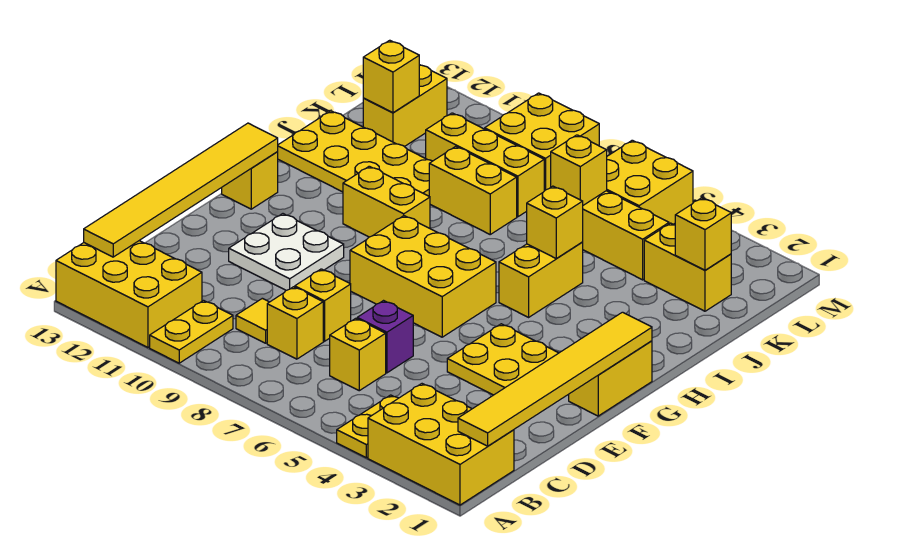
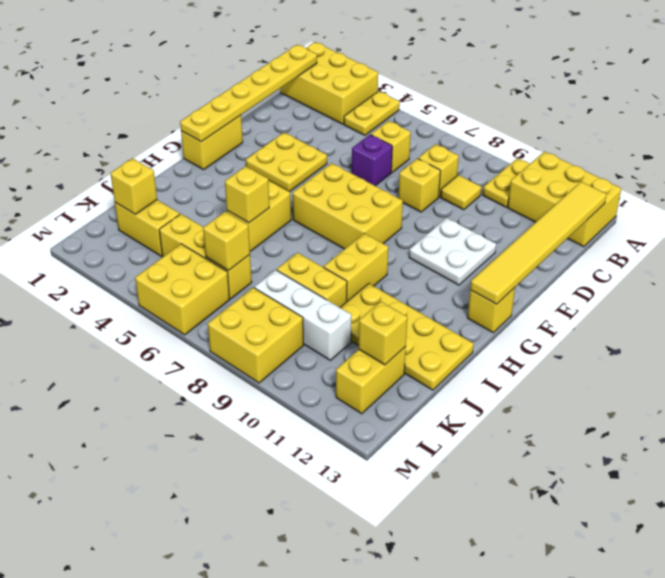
yellow 1x6 tile [458,312,652,446] -> yellow 1x6 plate [180,45,317,142]
yellow 1x2 brick [343,166,430,237] -> yellow 1x2 brick turned to [324,233,388,301]
yellow 1x3 brick [426,113,544,217] -> white 1x3 brick [254,270,351,360]

